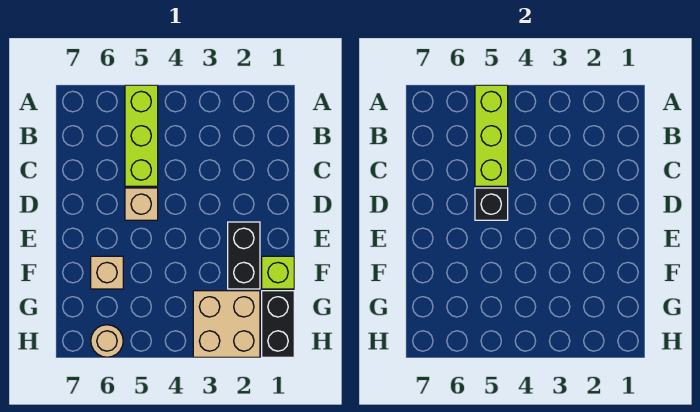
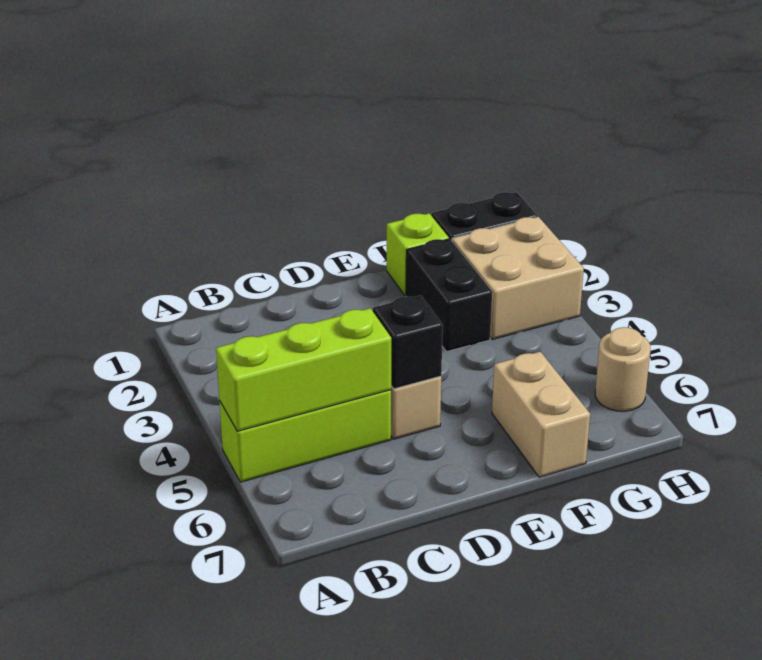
black 1x2 brick [228,222,260,289] -> black 1x2 brick turned to [406,239,492,352]
tan 1x1 brick [91,256,123,289] -> tan 1x2 brick [492,352,590,477]

